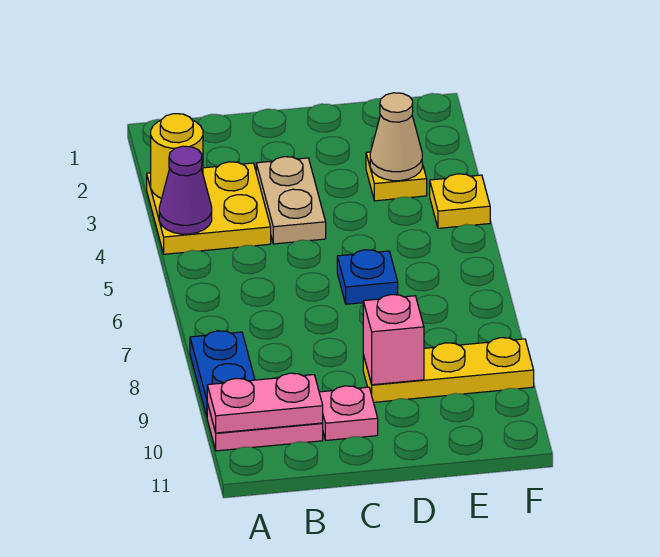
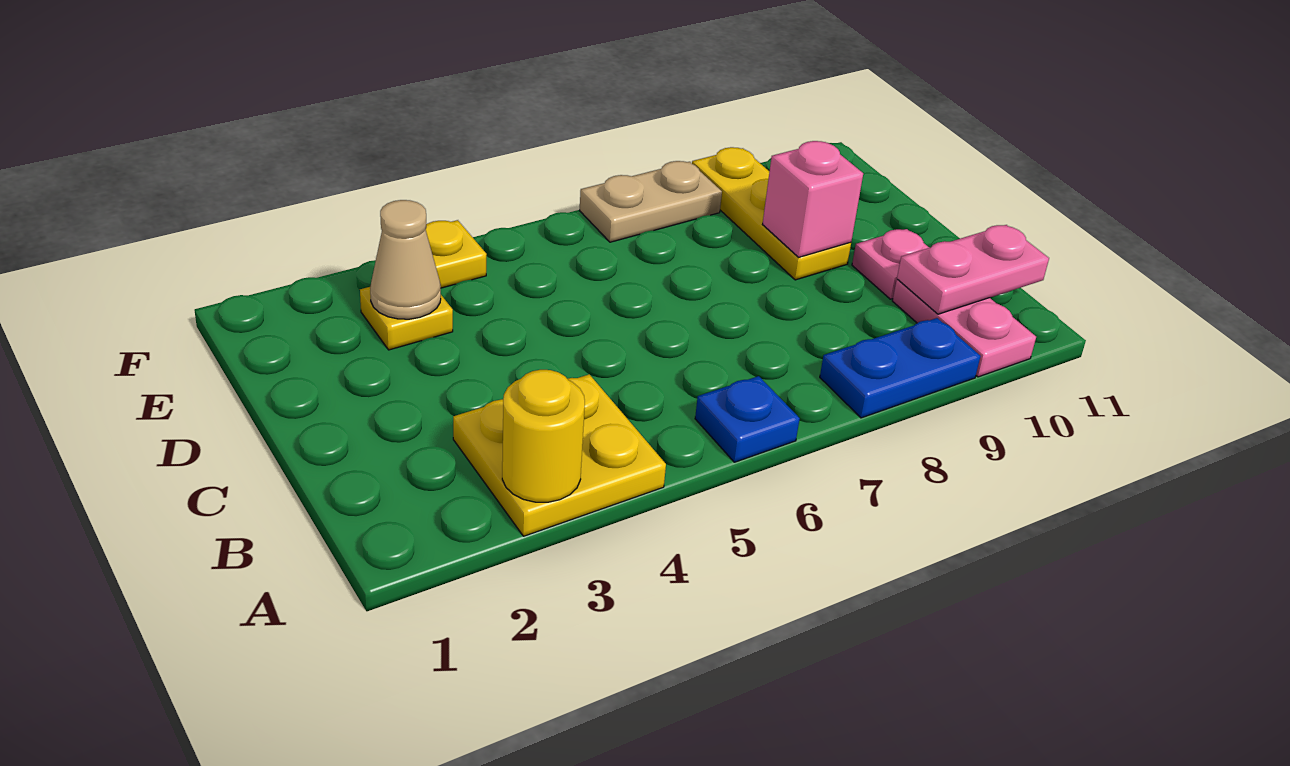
purple 1x1 cone [159,146,212,234] -> none
pink 1x2 plate [207,373,323,433] -> pink 1x2 plate turned to [897,225,1049,314]
tan 1x2 plate [256,157,326,244] -> tan 1x2 plate moved to [580,161,722,242]
blue 1x1 plate [337,250,398,304] -> blue 1x1 plate moved to [695,376,800,462]

